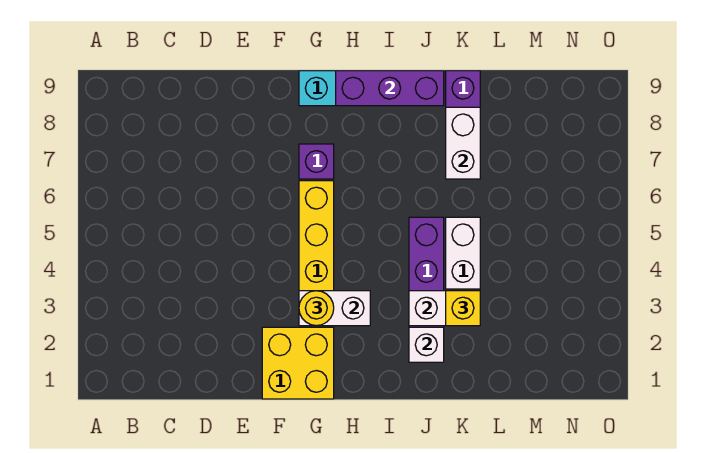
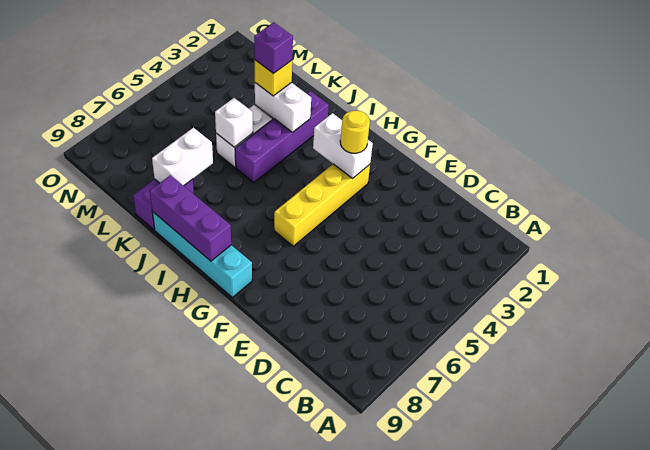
yellow 2x2 brick [262,327,334,399] -> none
purple 1x1 brick [299,144,334,179] -> purple 1x1 brick moved to [254,22,293,74]
white 1x1 brick [409,327,444,362] -> white 1x1 brick moved to [215,98,253,147]

